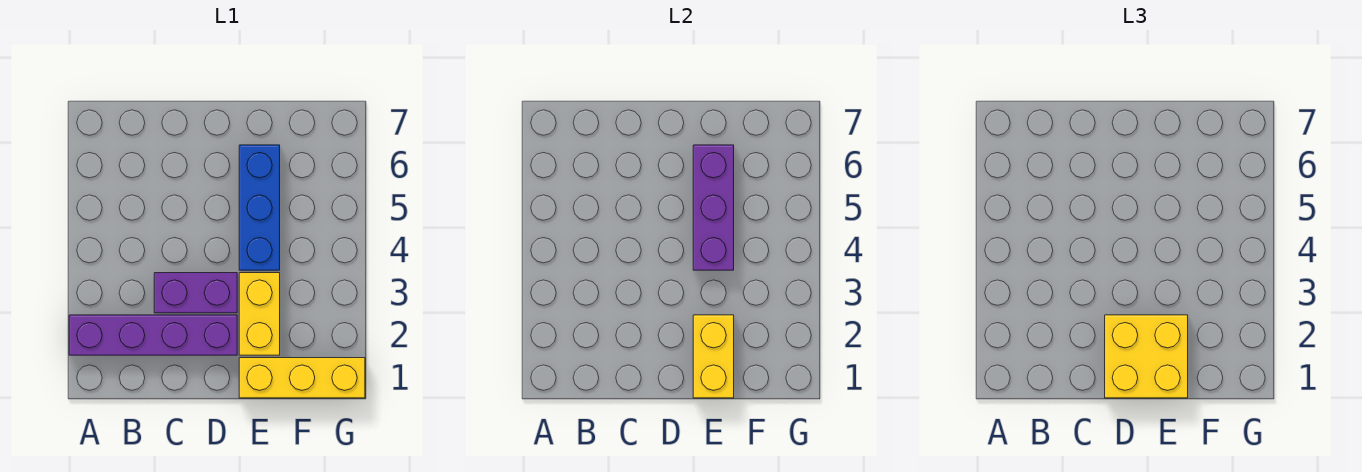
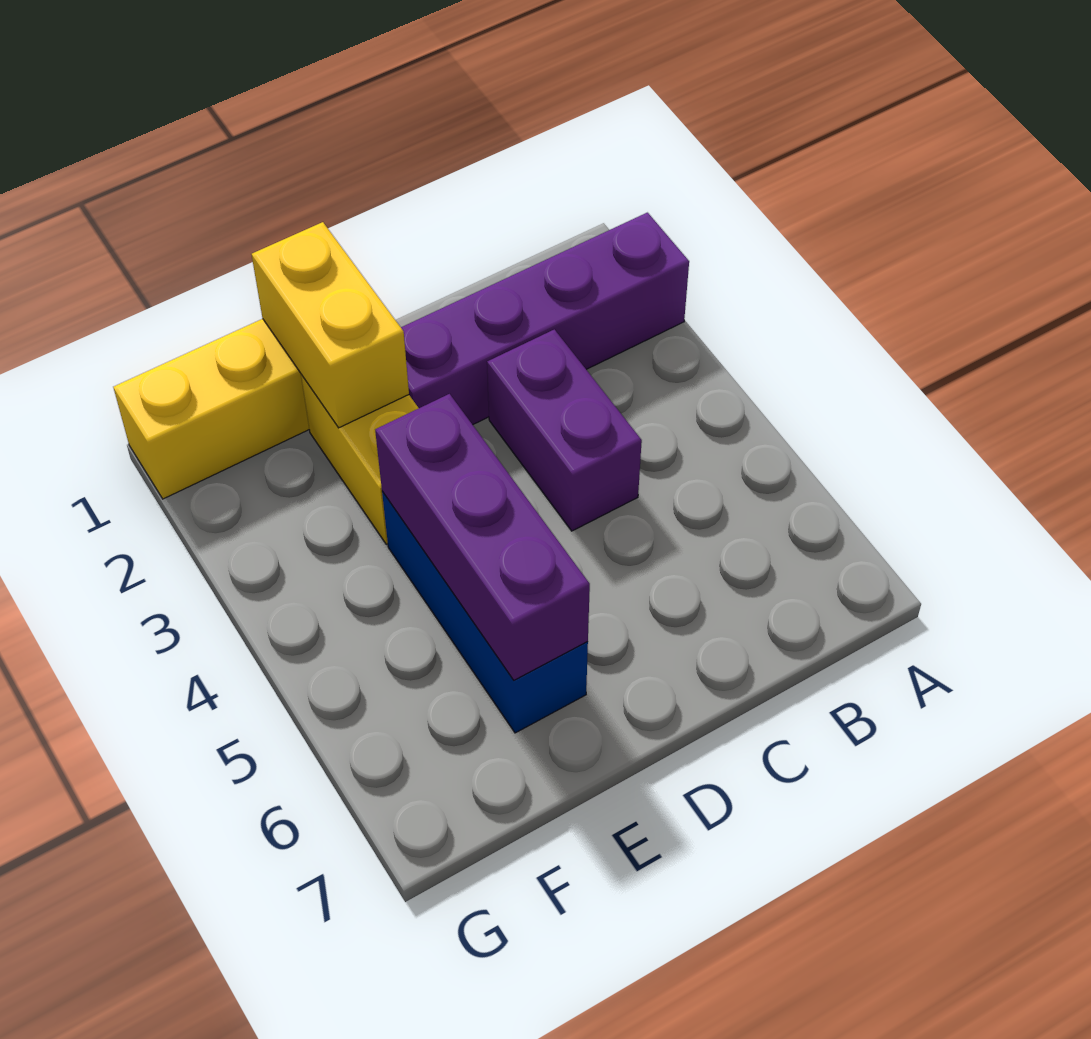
purple 1x2 brick [154,273,237,313] -> purple 1x2 brick turned to [487,329,642,531]
yellow 2x2 brick [1105,315,1188,398] -> none

